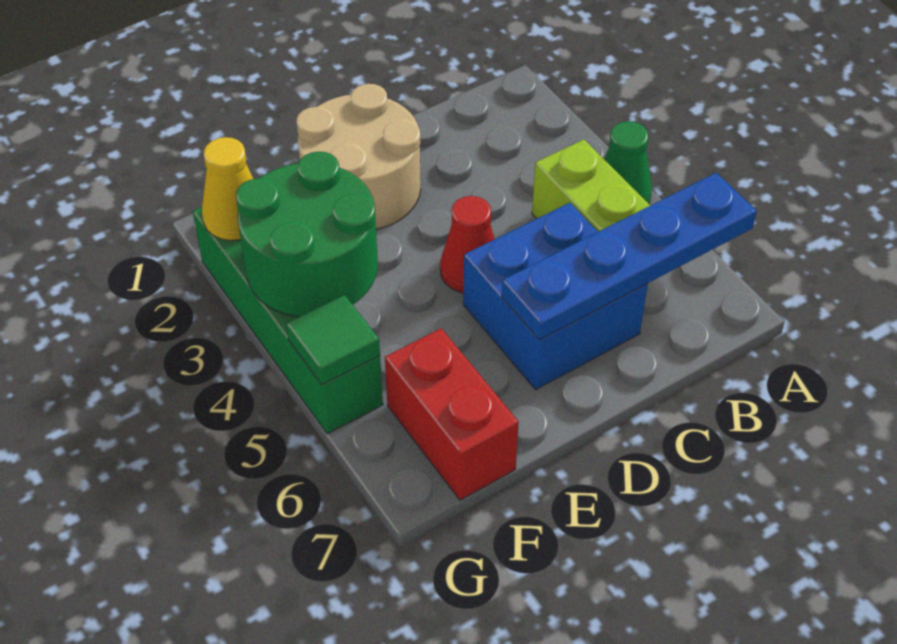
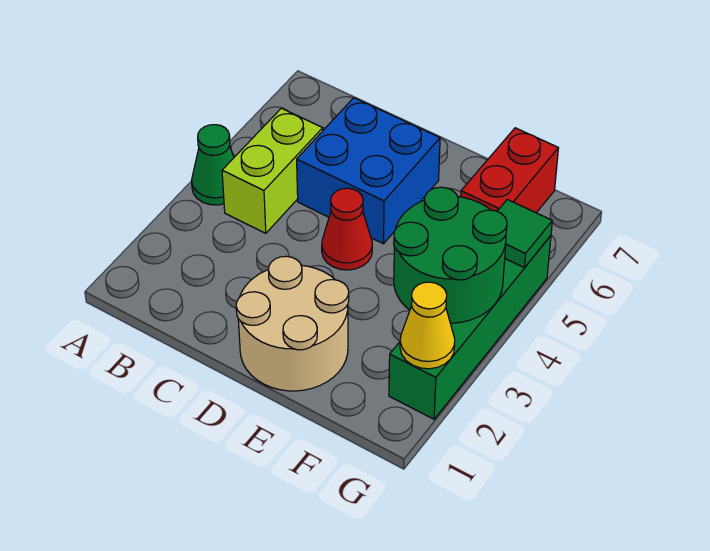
blue 1x4 plate [502,173,757,340] -> none

